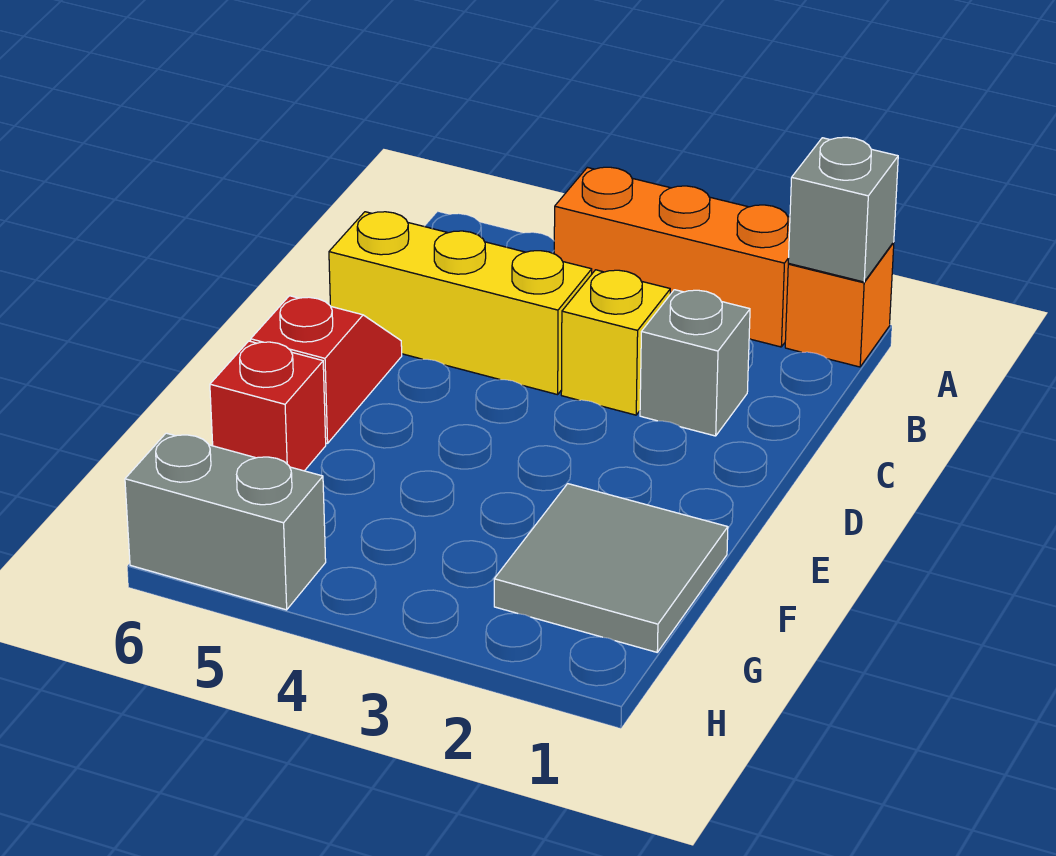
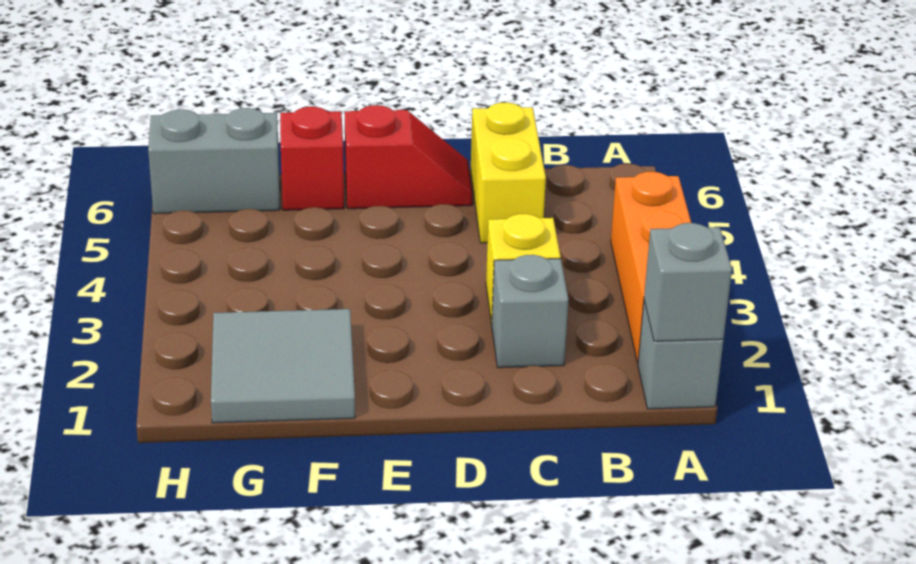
orange 1x1 brick [785,242,894,367] -> grey 1x1 brick [638,301,723,409]
yellow 1x3 brick [329,212,592,395] -> yellow 1x2 brick [471,102,546,243]
grey 1x2 brick [125,433,326,610] -> grey 1x2 brick turned to [148,108,280,214]

